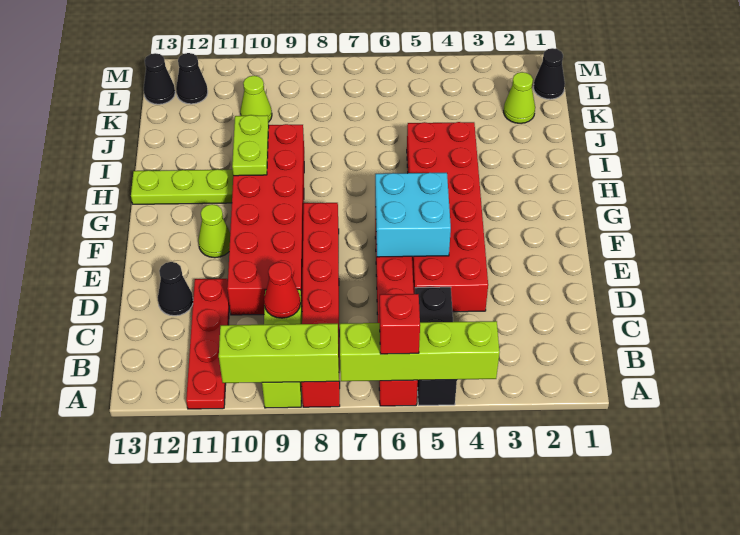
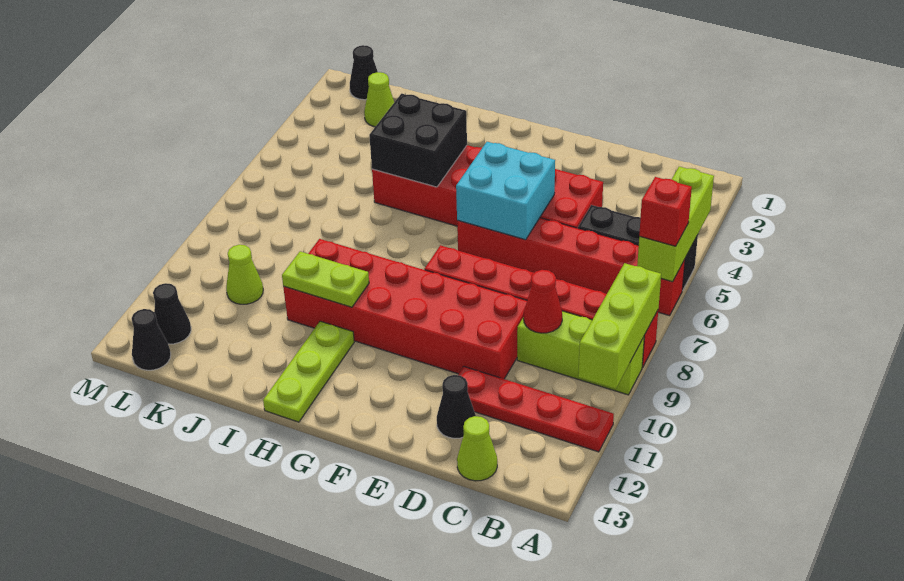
lime 1x4 brick [340,321,500,381] -> lime 1x3 brick [637,167,714,282]
lime 1x1 cone [198,204,230,258] -> lime 1x1 cone moved to [457,416,497,481]
none -> black 2x2 brick [369,94,467,187]

